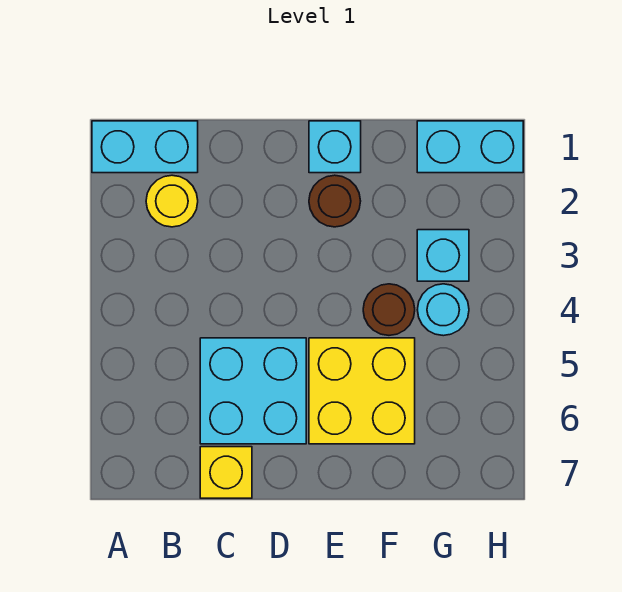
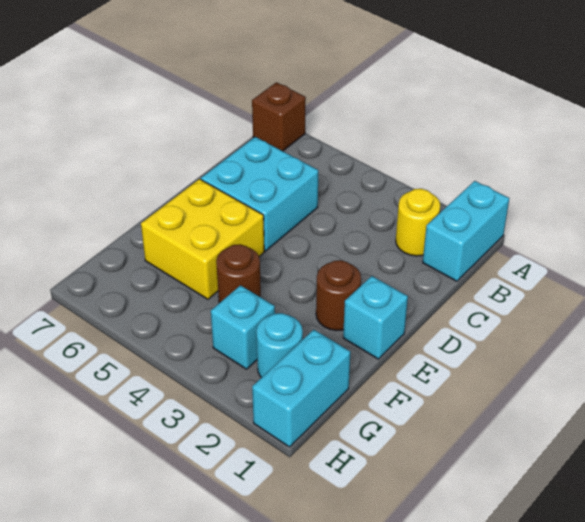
none -> brown 1x1 brick [252,82,306,151]
yellow 1x1 brick [200,447,252,498] -> none
cyan 1x1 round brick [417,284,469,336] -> cyan 1x1 round brick moved to [256,313,303,378]

